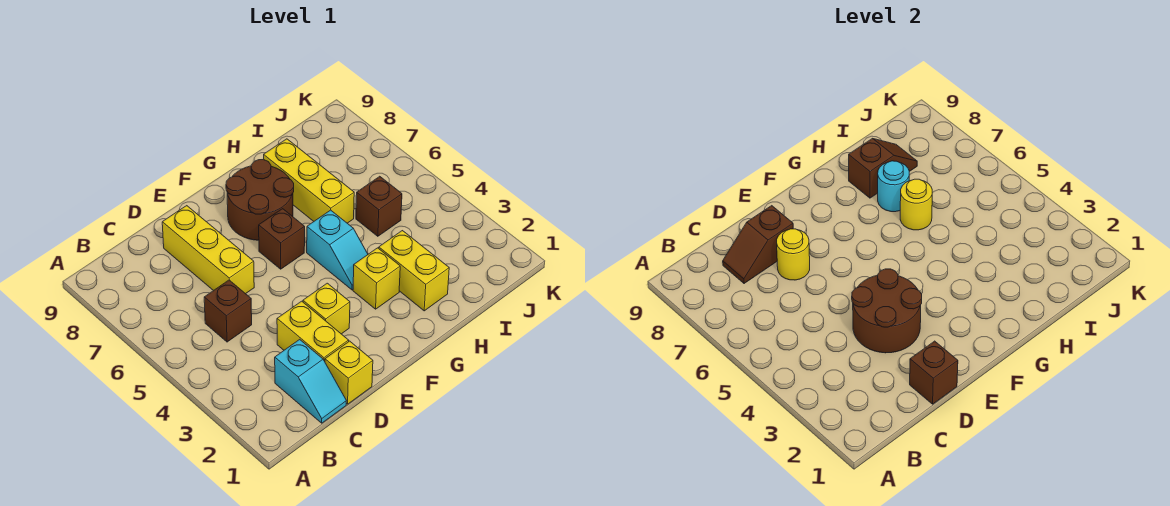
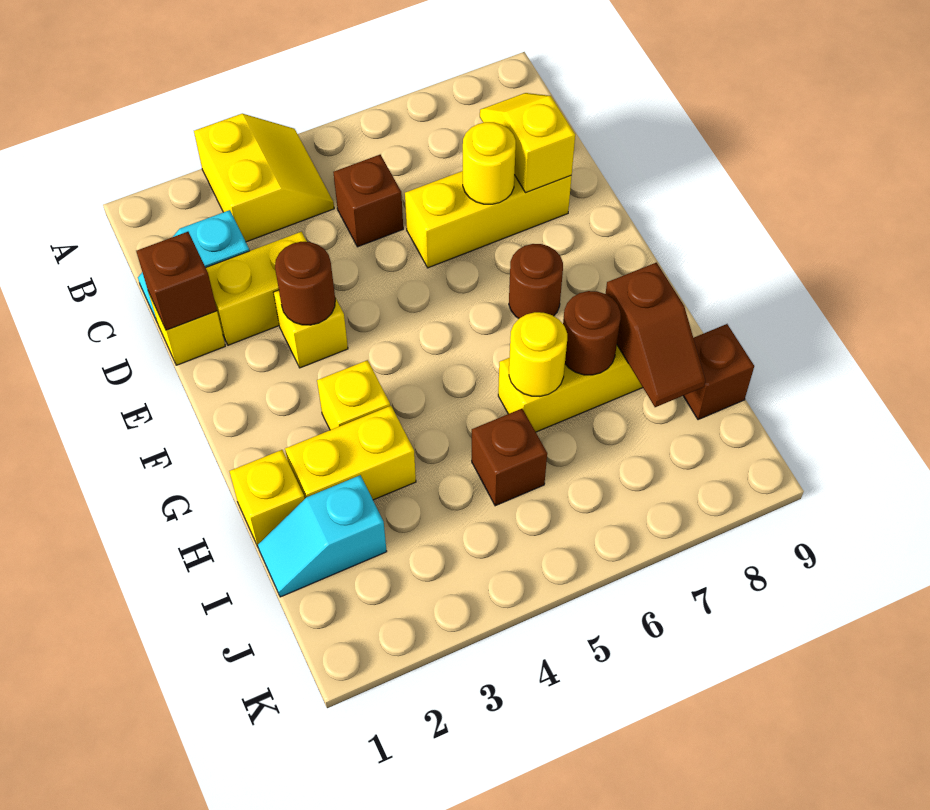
none -> yellow 2x2 slope [194,114,334,242]
brown 1x2 slope [723,206,793,284] -> yellow 1x2 slope [480,93,575,193]
brown 2x2 round brick [852,269,922,353] -> brown 1x1 round brick [275,242,335,325]
brown 1x1 brick [259,209,305,269] -> brown 1x1 brick moved to [684,324,754,420]
brown 2x2 round brick [226,160,294,240] -> brown 1x1 round brick [509,244,563,318]
cyan 1x2 slope [307,210,368,290] -> cyan 1x2 slope moved to [258,475,387,597]
none -> yellow 1x1 brick [229,450,305,546]
cyan 1x1 round brick [878,161,909,212] -> brown 1x1 round brick [563,291,621,375]

